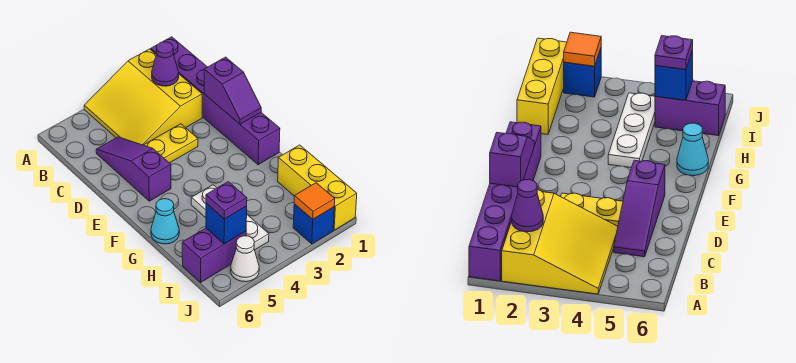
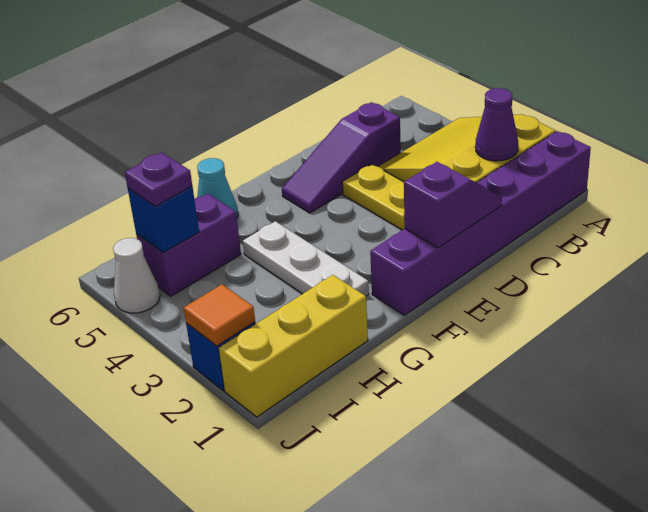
purple 1x3 slope [96,137,171,201] -> purple 1x3 slope turned to [282,102,401,213]
purple 1x2 slope [204,57,261,124] -> purple 1x2 slope turned to [404,162,502,248]
white 1x3 plate [191,185,269,250] -> white 1x3 plate turned to [243,221,369,296]
purple 1x2 brick [182,228,246,282] -> purple 1x2 brick turned to [136,194,241,296]

